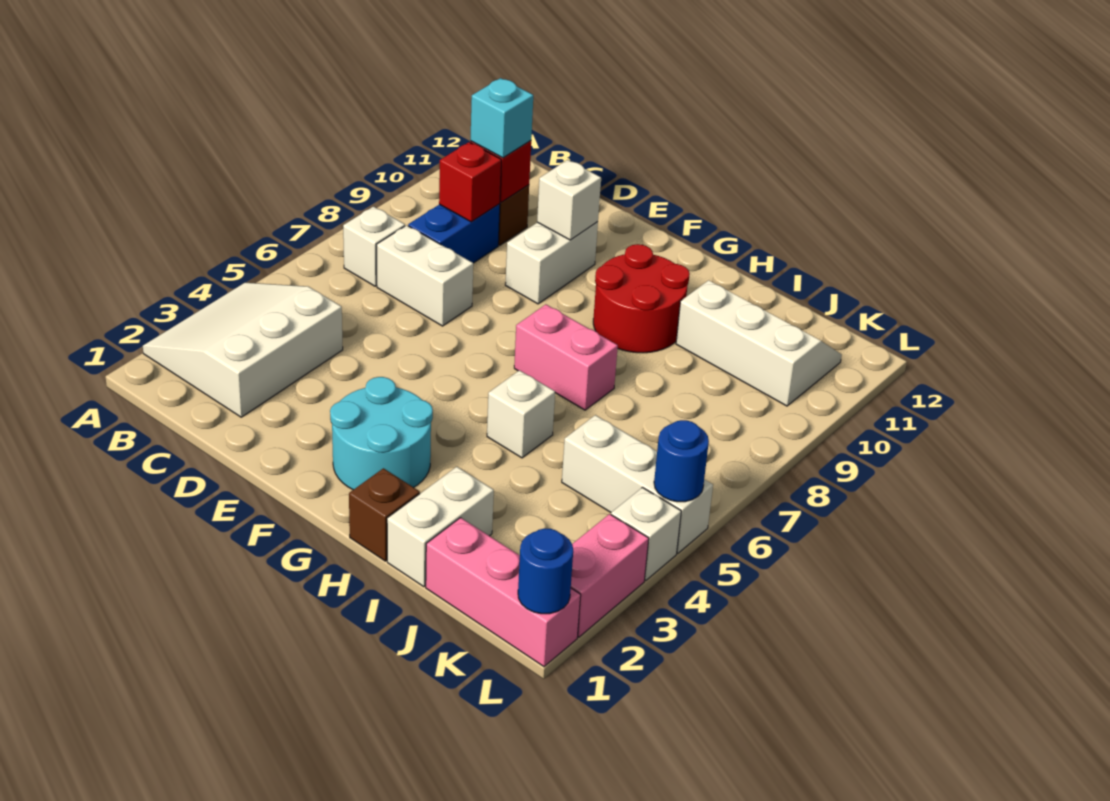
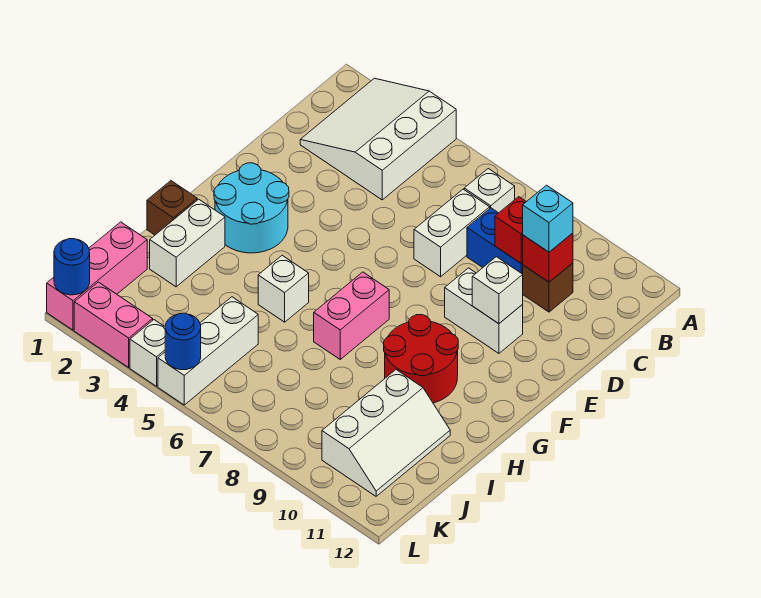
white 3x3 slope [143,283,343,417] -> white 3x3 slope turned to [300,78,456,200]
white 1x2 brick [387,467,494,587] -> white 1x2 brick turned to [150,199,225,287]

